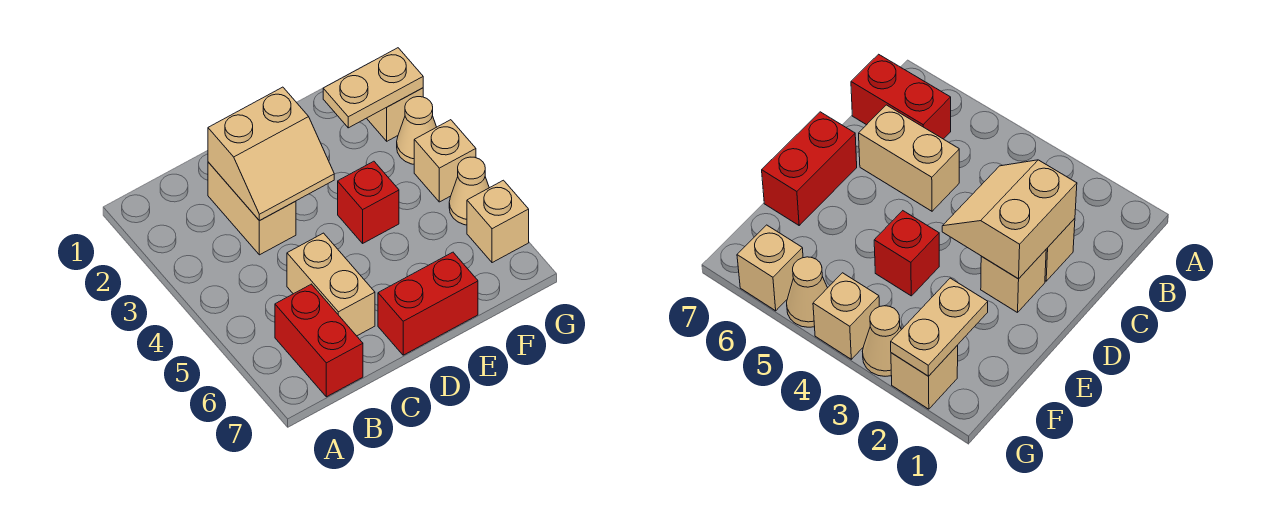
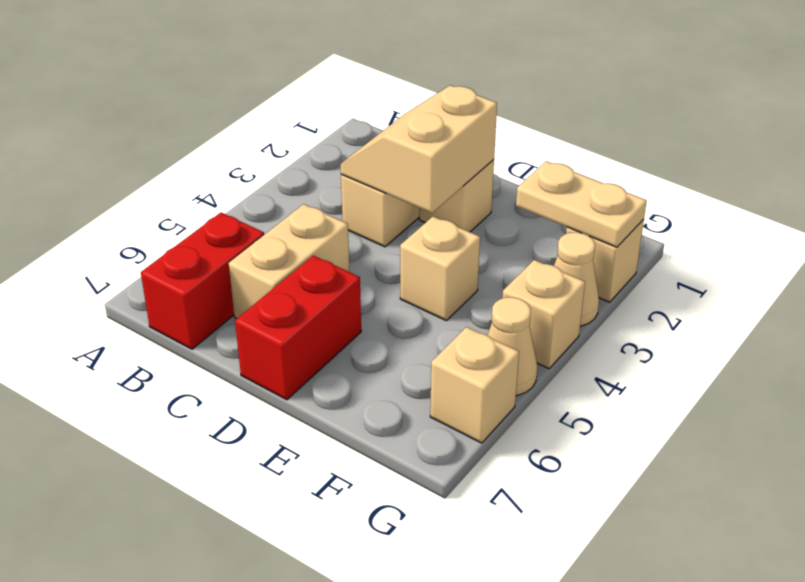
tan 2x2 slope [208,87,334,221] -> tan 2x2 slope turned to [340,85,497,213]
red 1x2 brick [378,252,478,355] -> red 1x2 brick turned to [235,255,361,400]
red 1x1 brick [338,161,399,243] -> tan 1x1 brick [400,217,480,321]

